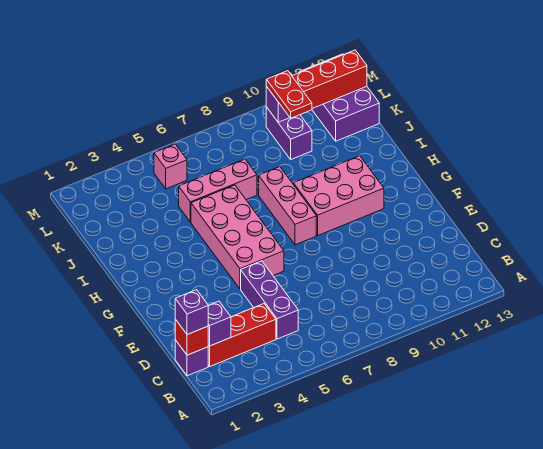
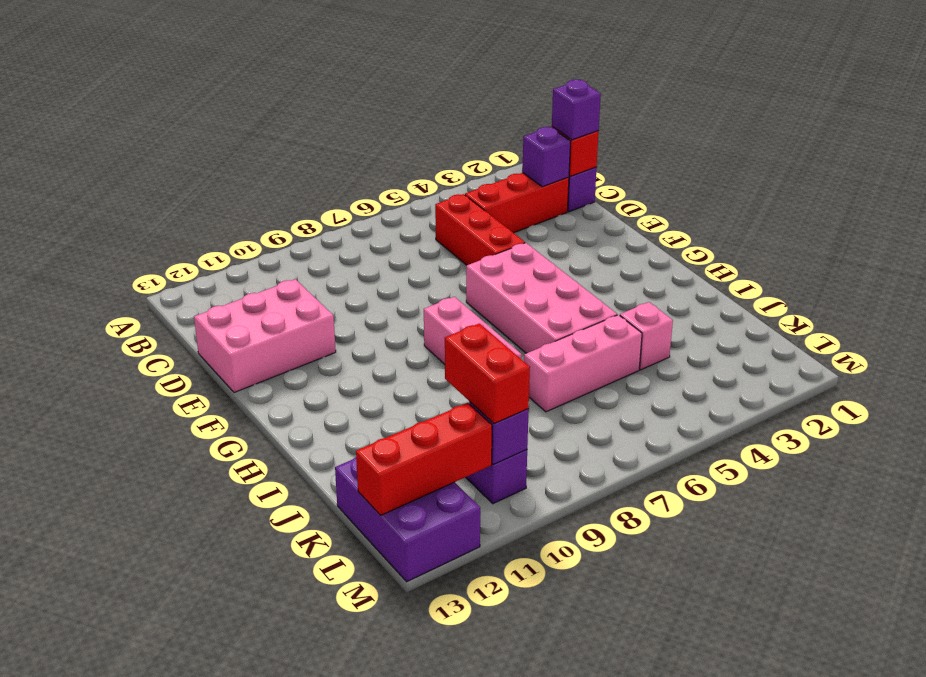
purple 1x3 brick [241,261,298,339] -> red 1x3 brick [435,194,525,265]
pink 2x3 brick [293,156,384,235] -> pink 2x3 brick moved to [194,279,336,392]
red 1x2 plate [266,71,312,118] -> red 1x2 brick [445,323,530,423]
pink 1x1 brick [154,144,187,189] -> pink 1x1 brick moved to [620,302,673,370]

